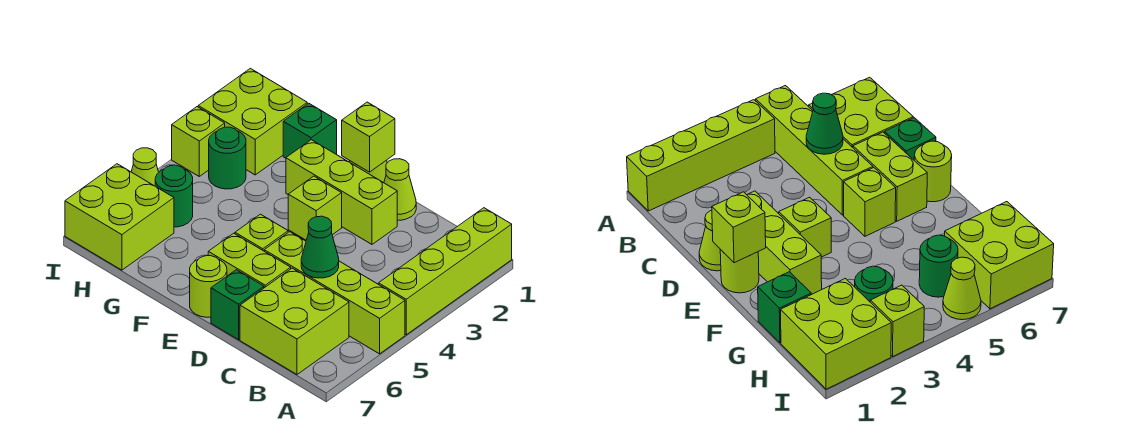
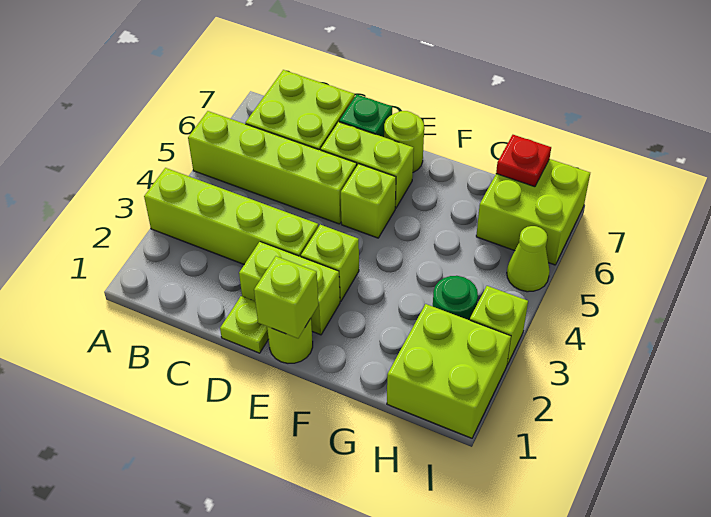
lime 1x4 brick [378,208,512,335] -> lime 1x4 brick turned to [144,168,318,264]
green 1x1 cone [301,216,339,278] -> none
lime 1x1 cone [384,159,416,220] -> lime 1x1 plate [220,296,268,353]
lime 1x3 brick [286,140,397,244] -> lime 1x2 brick [239,242,340,335]
green 1x1 brick [283,103,337,158] -> none
green 1x1 round brick [155,165,193,227] -> none
none -> red 1x1 plate [496,135,551,187]

